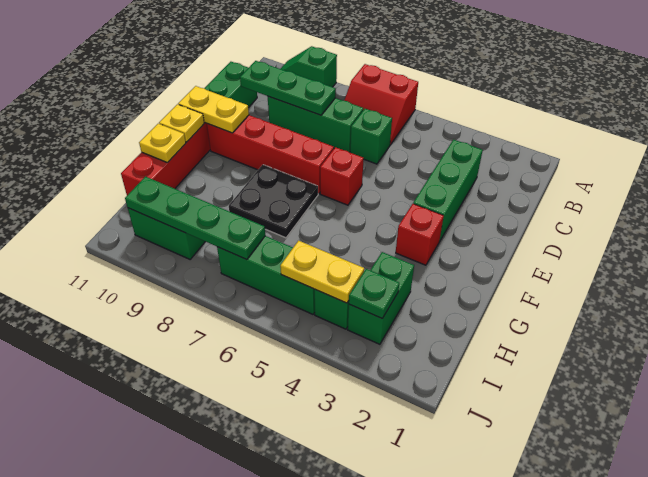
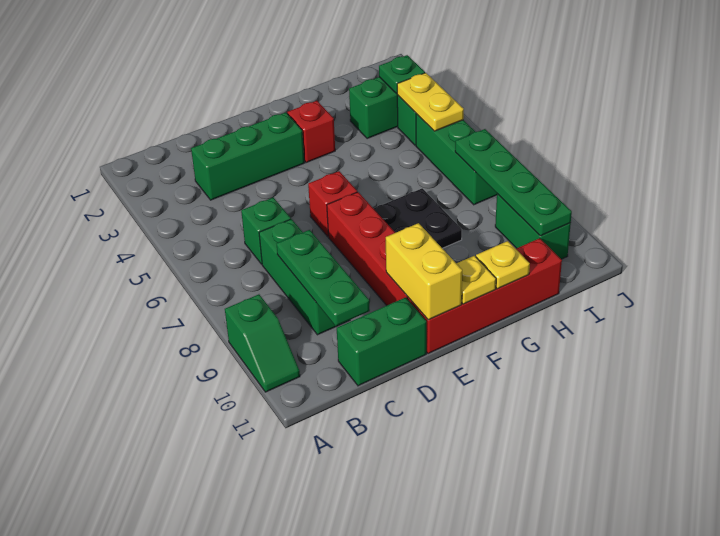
red 2x2 slope [344,64,418,145] -> none
yellow 1x2 plate [178,86,249,133] -> yellow 1x2 brick [386,223,462,320]

